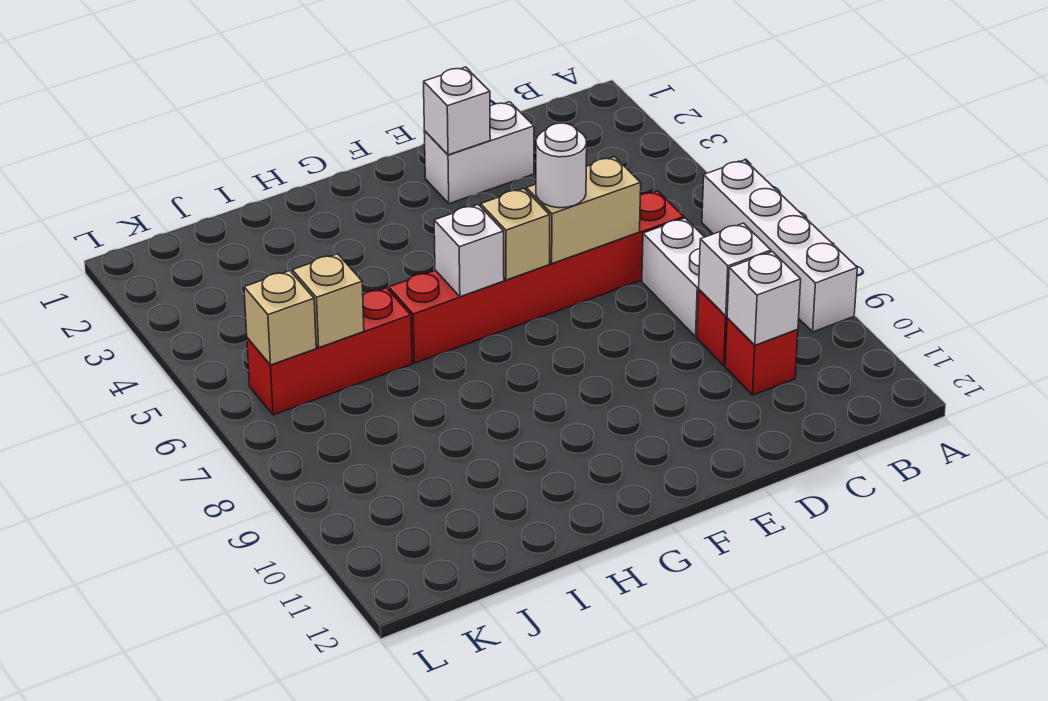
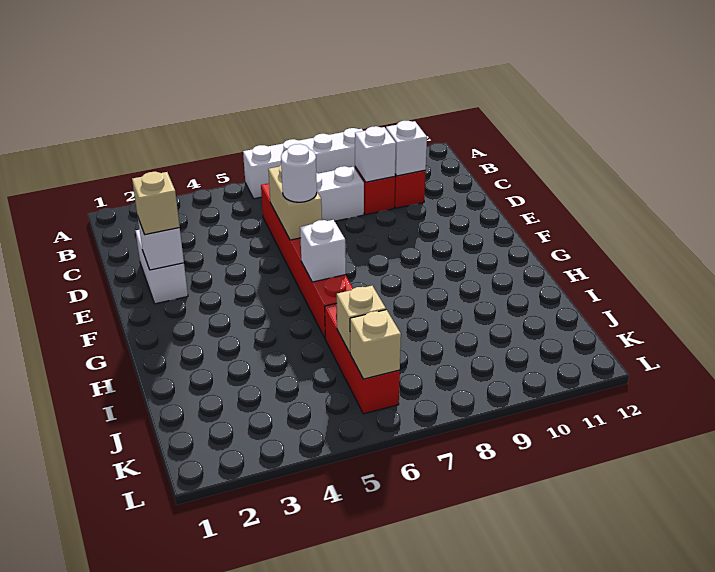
tan 1x1 brick [481,189,550,280] -> tan 1x1 brick moved to [132,172,180,235]

